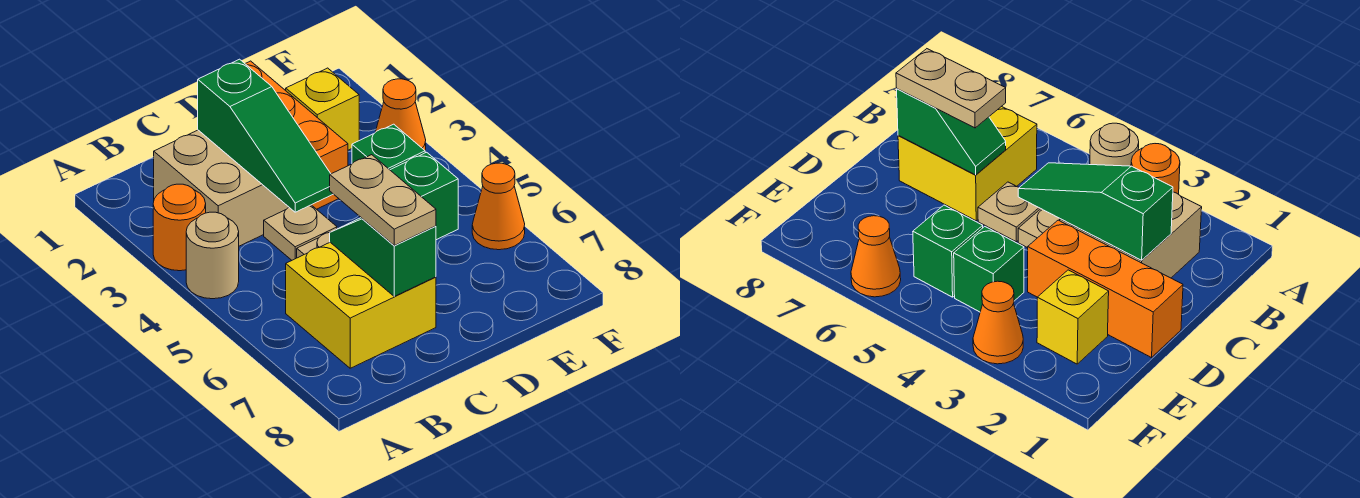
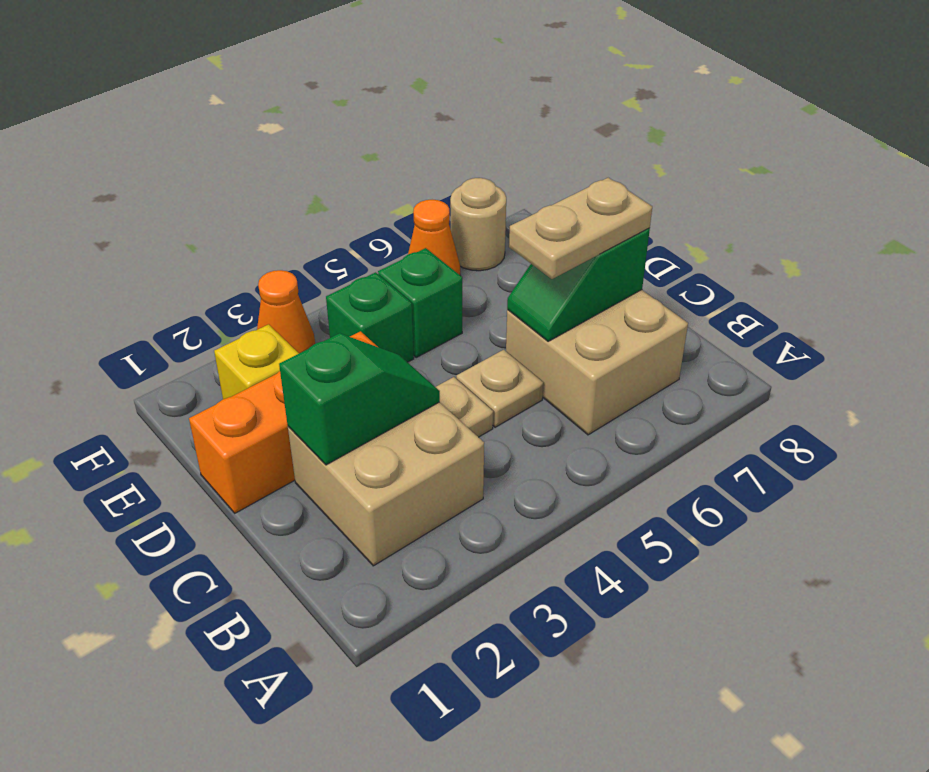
orange 1x1 round brick [153,184,206,271] -> none
tan 1x1 round brick [186,212,239,299] -> tan 1x1 round brick moved to [450,178,506,271]
yellow 2x2 brick [286,242,436,368] -> tan 2x2 brick [506,290,688,435]
green 1x3 slope [198,59,333,212] -> green 1x2 slope [279,333,440,465]

